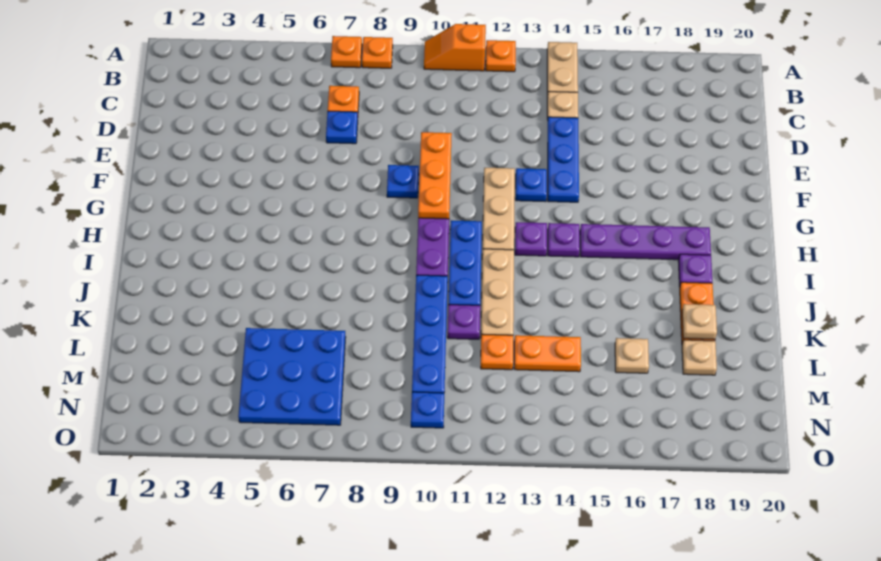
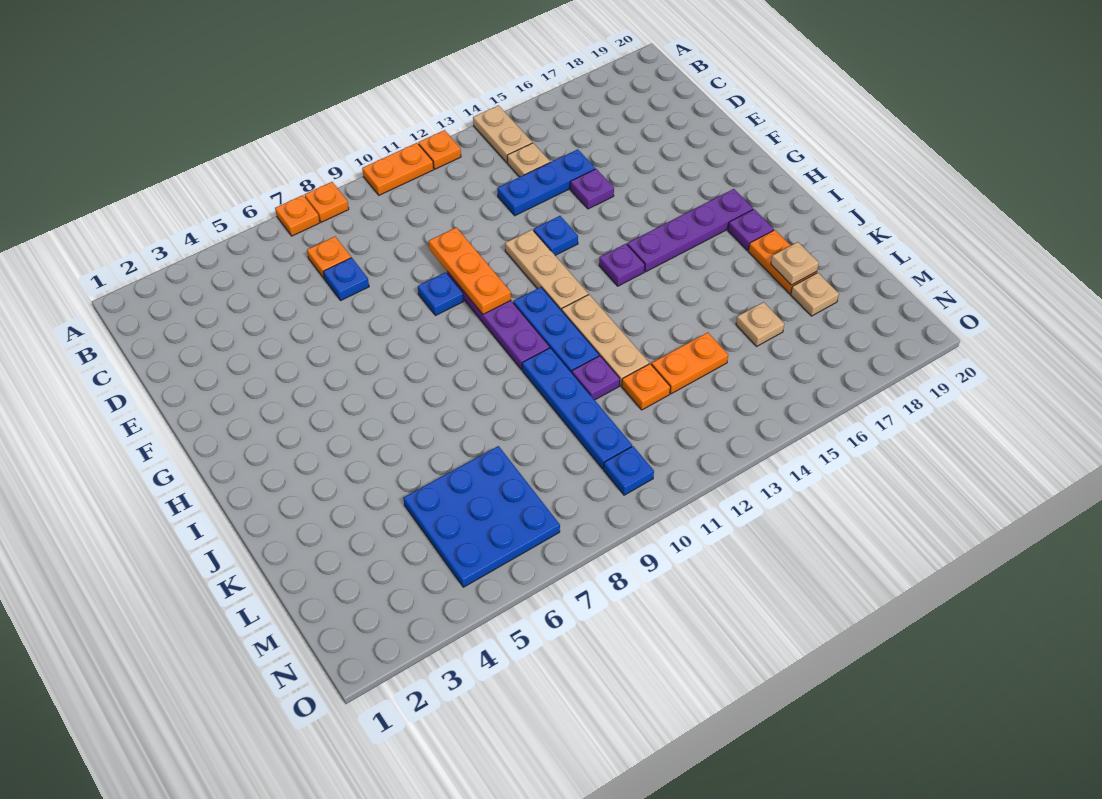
orange 1x2 slope [424,24,486,71] -> orange 1x2 plate [362,143,434,195]
blue 1x3 plate [548,117,579,202] -> blue 1x3 plate turned to [497,149,595,216]
purple 1x1 plate [515,222,547,256] -> purple 1x1 plate moved to [570,169,614,209]

